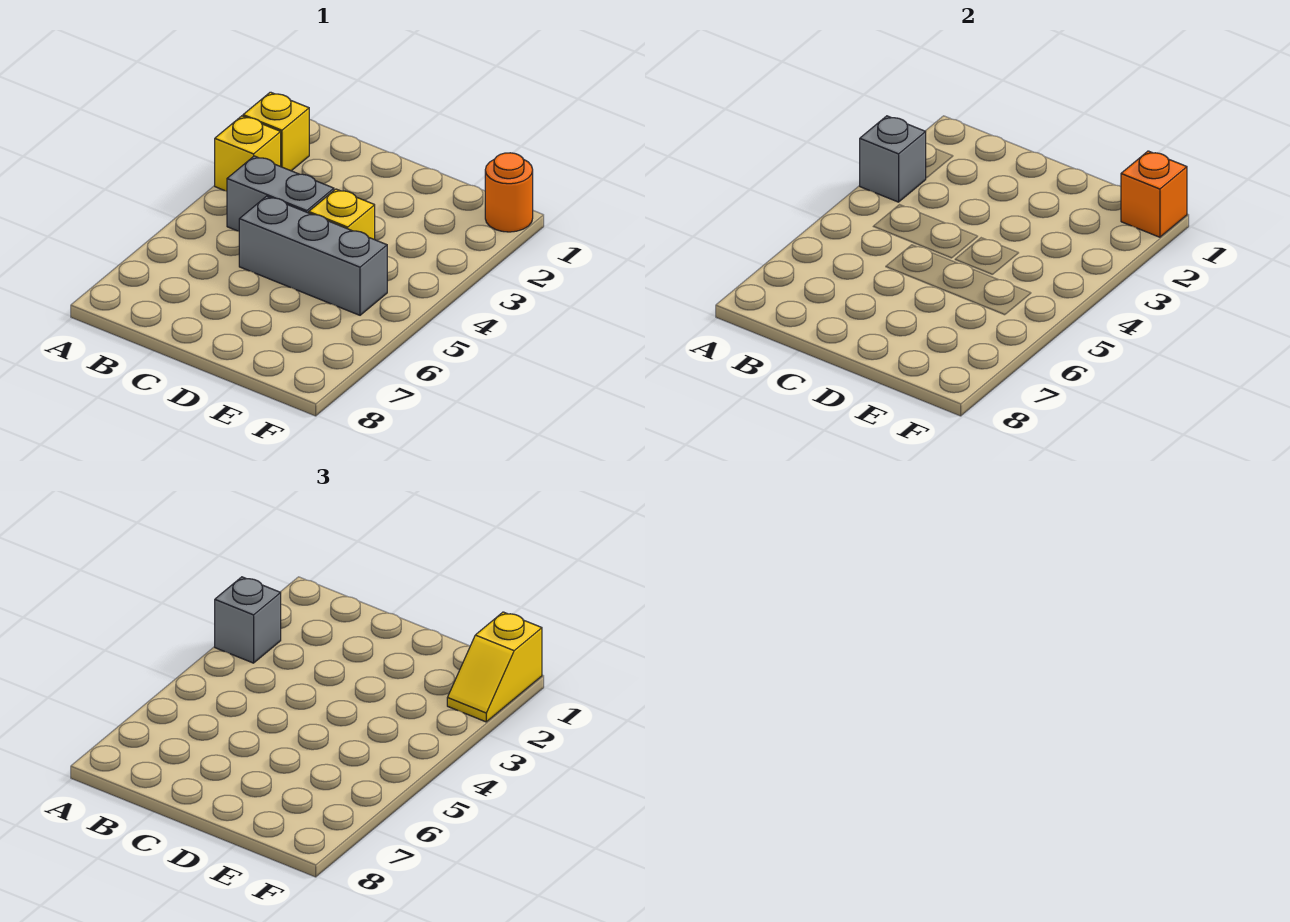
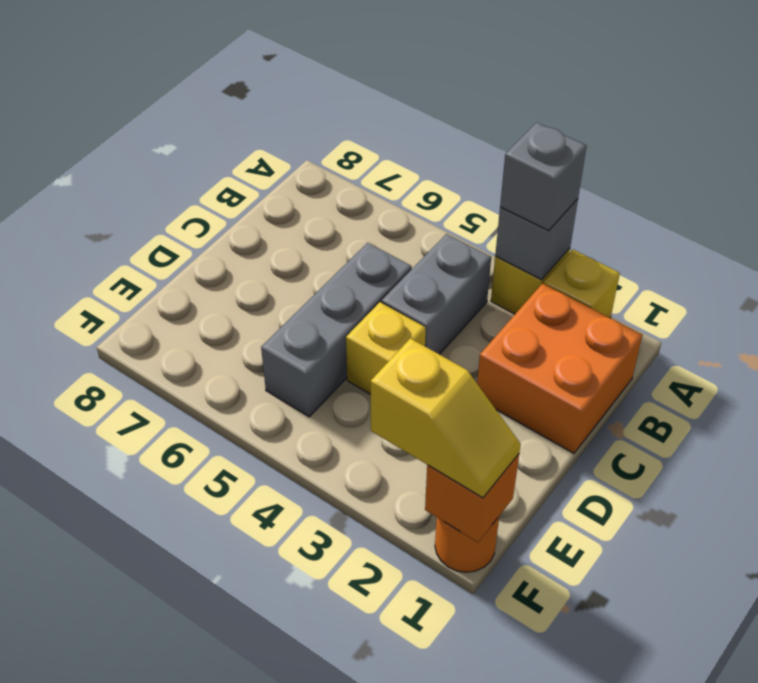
none -> orange 2x2 brick [477,283,642,453]
yellow 1x2 slope [447,612,542,722] -> yellow 1x2 slope turned to [371,338,521,498]

